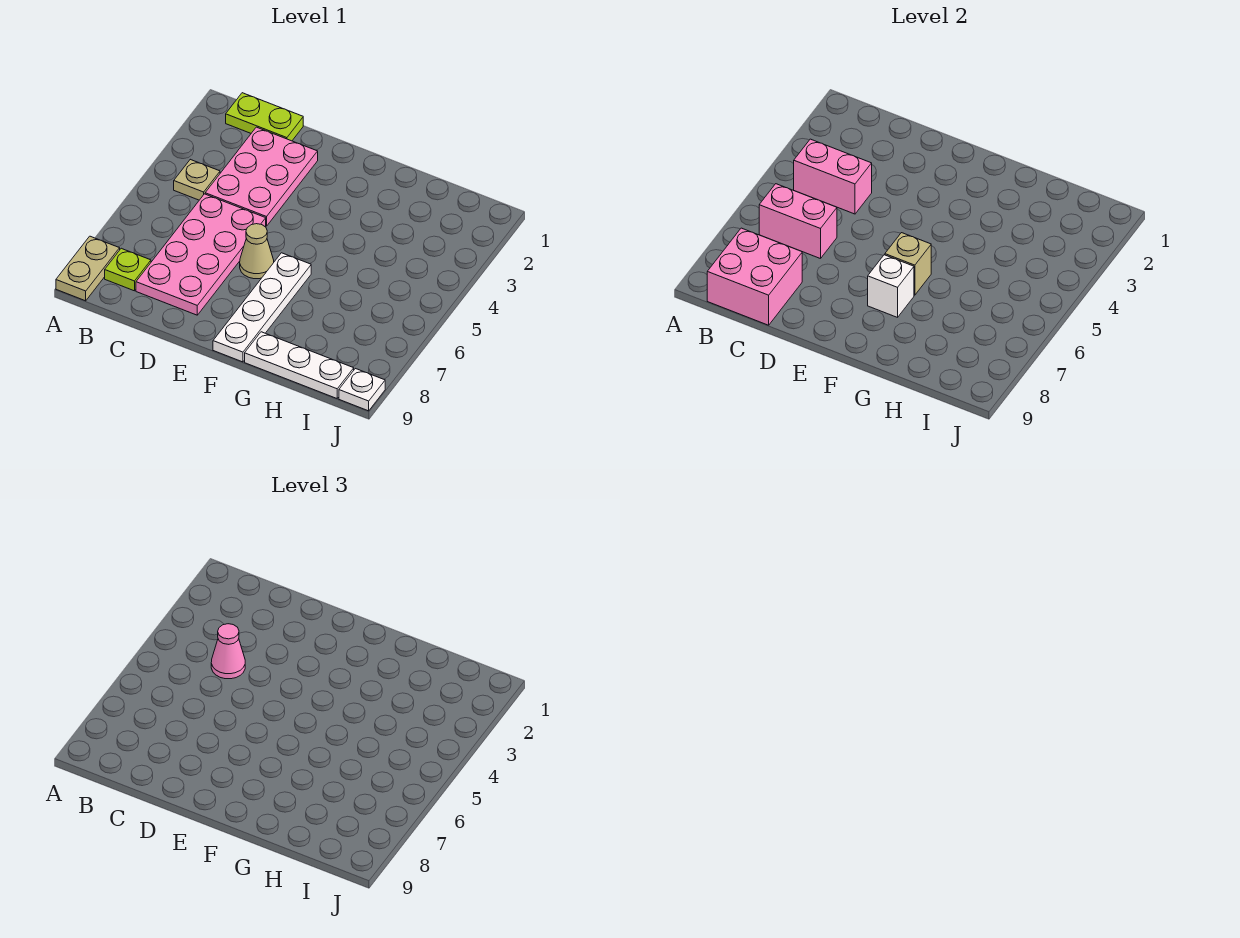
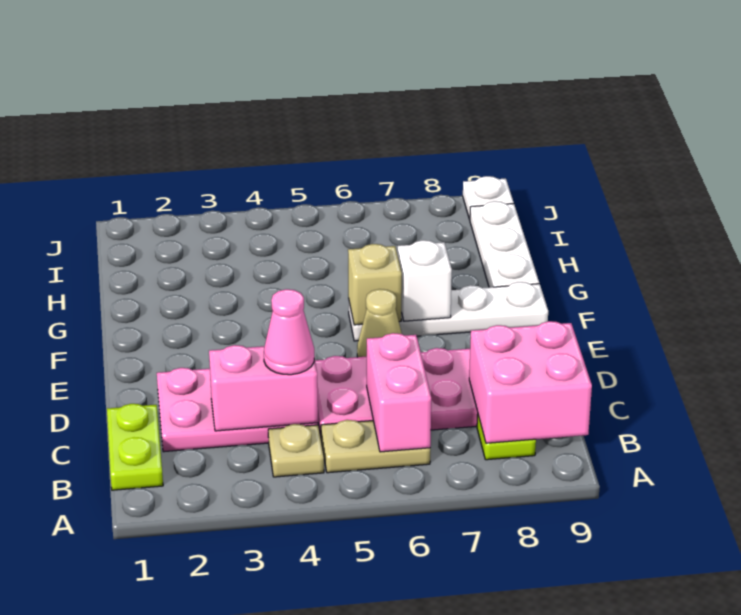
tan 1x2 plate [56,236,120,301] -> tan 1x2 plate moved to [321,420,430,473]
pink 1x2 brick [794,139,872,214] -> pink 1x2 brick turned to [209,345,318,431]

